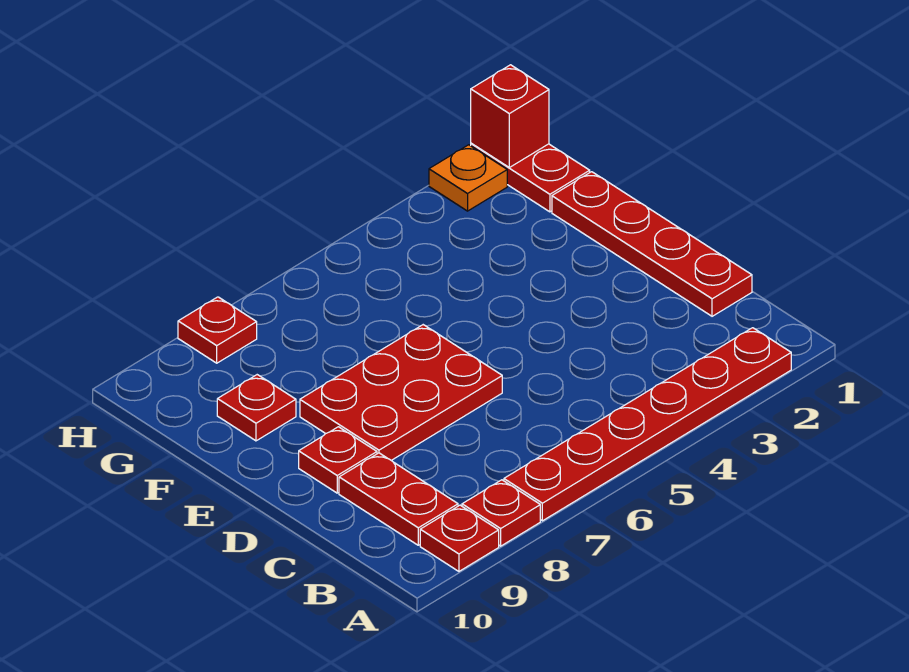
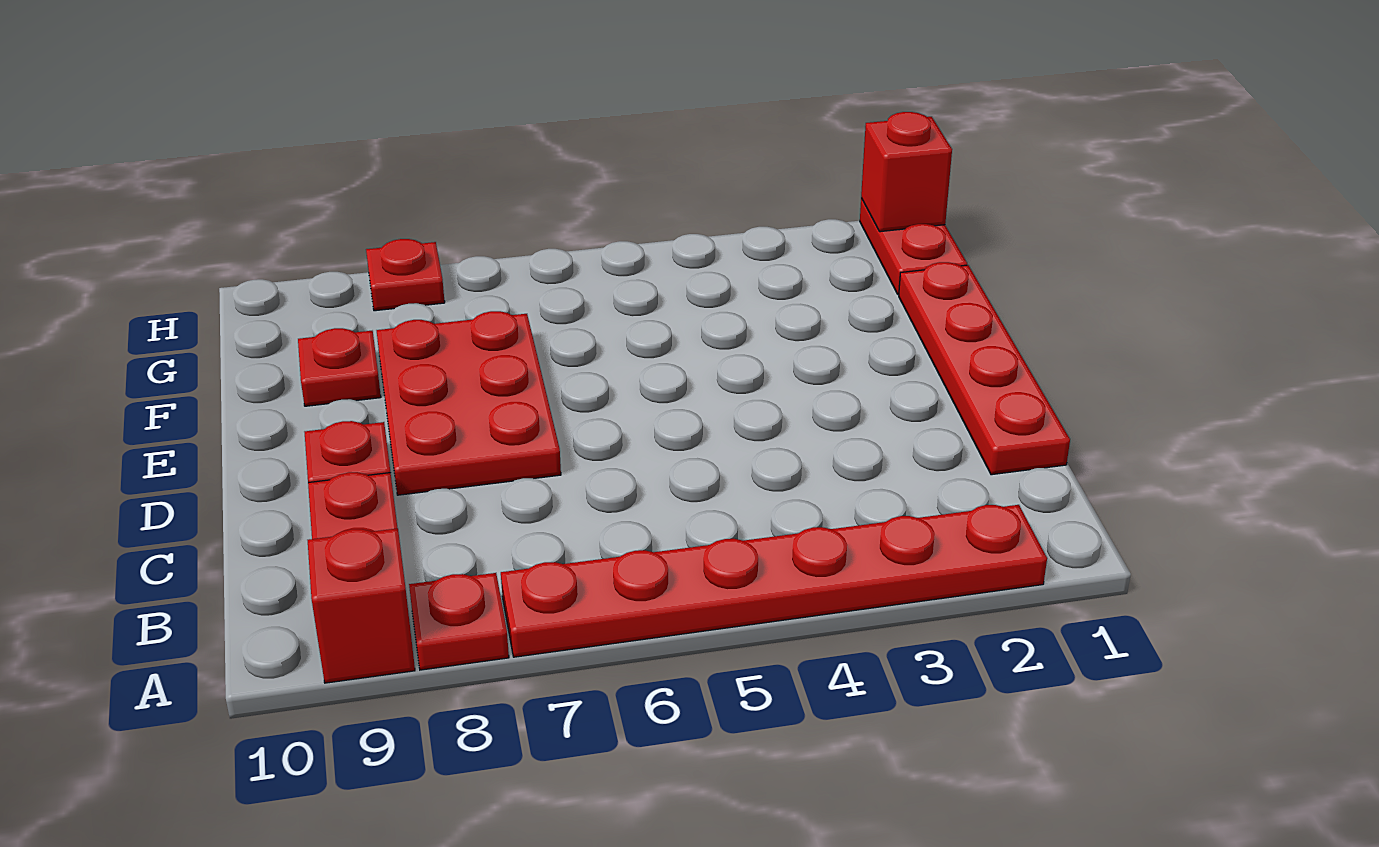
red 1x1 plate [420,505,499,571] -> red 1x1 brick [308,528,415,683]
red 2x3 plate [300,325,502,460] -> red 2x3 plate turned to [377,311,561,495]
orange 1x1 plate [429,145,507,211] -> none

